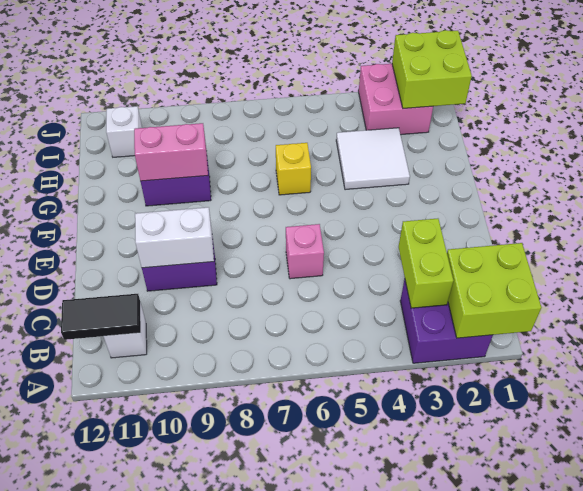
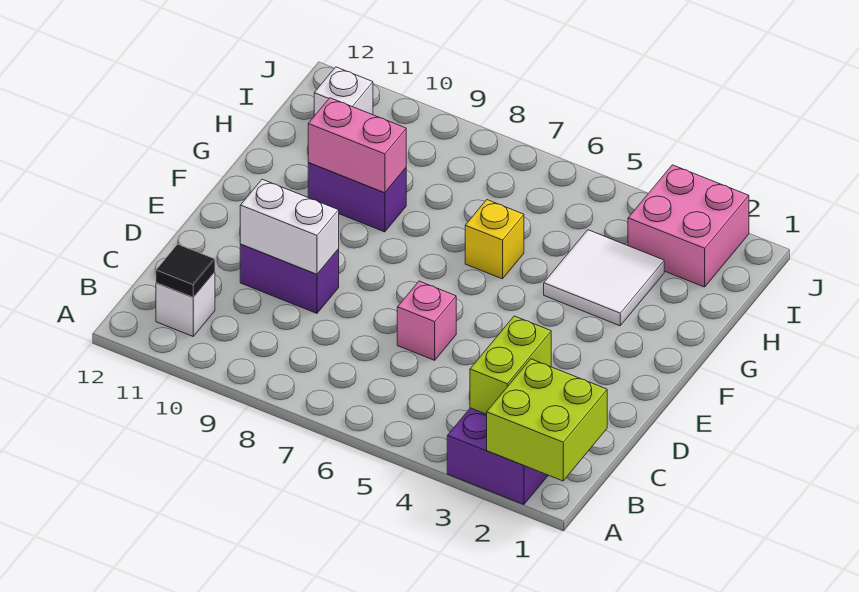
black 1x2 tile [61,294,141,340] -> black 1x1 tile [156,244,215,297]
lime 2x2 brick [392,30,472,109] -> none

